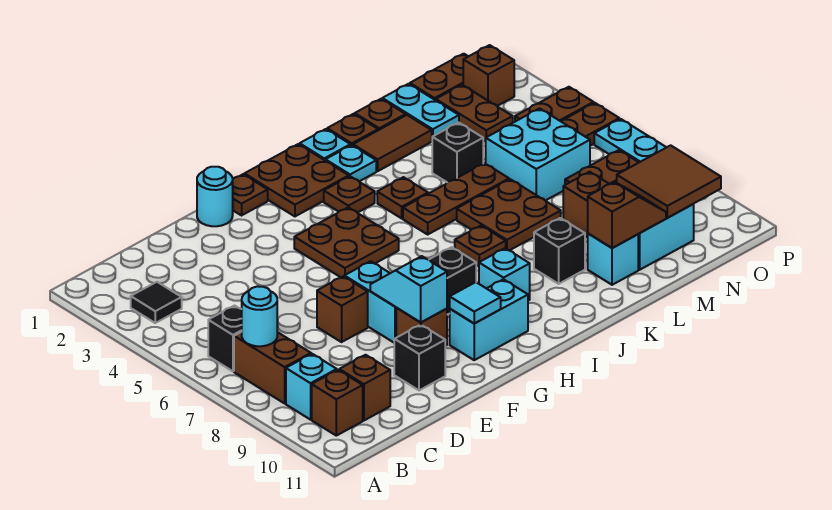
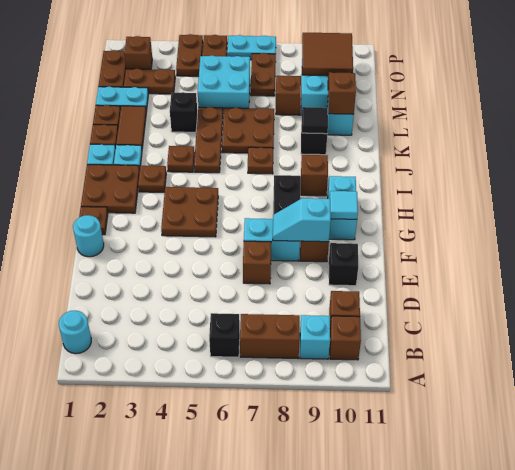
black 1x1 tile [131,282,182,323] -> black 1x1 tile moved to [302,107,328,134]
cyan 1x1 round brick [242,286,277,346] -> cyan 1x1 round brick moved to [59,310,91,354]
cyan 1x1 brick [479,248,530,301] -> brown 1x1 brick [301,155,328,196]

